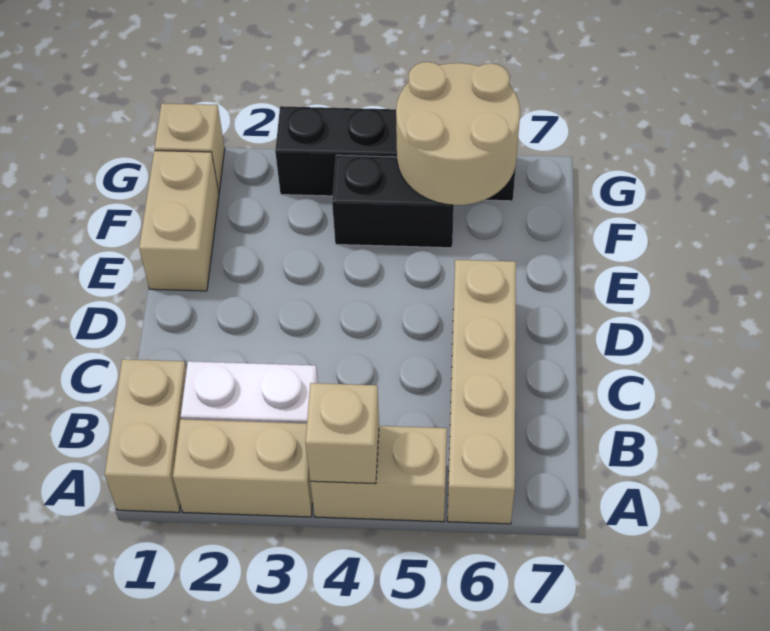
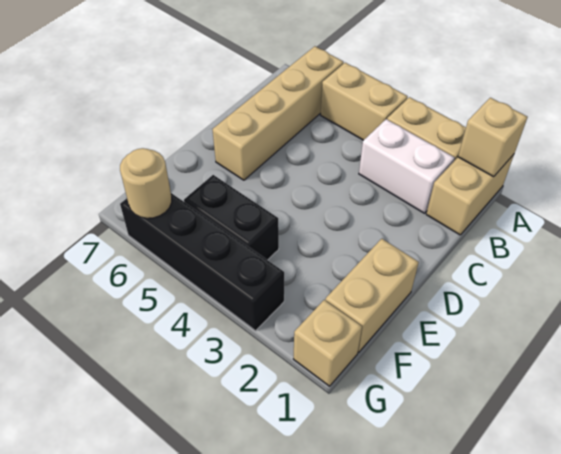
tan 1x1 brick [305,383,379,484] -> tan 1x1 brick moved to [458,98,528,177]
tan 2x2 round brick [396,62,520,205] -> tan 1x1 round brick [120,148,172,218]

